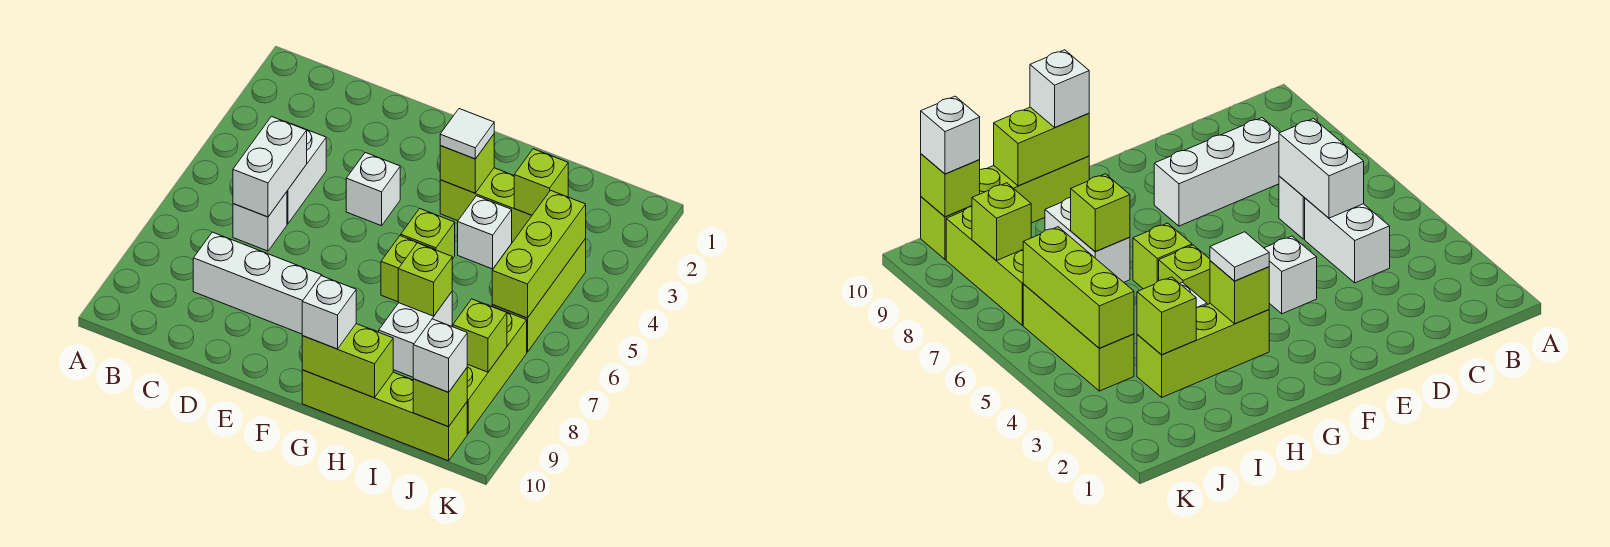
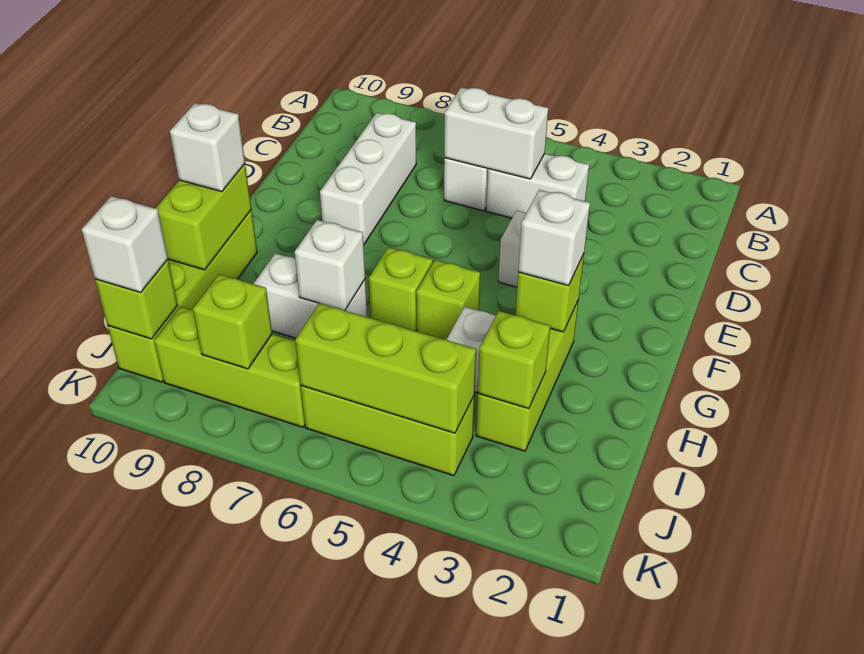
white 1x1 tile [440,109,494,159] -> white 1x1 brick [518,190,590,286]
lime 1x1 brick [398,243,452,316] -> white 1x1 brick [295,220,365,310]

